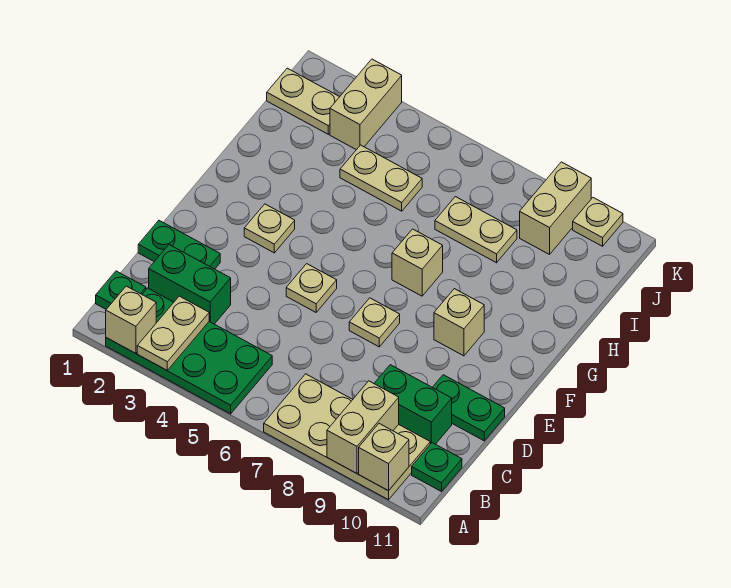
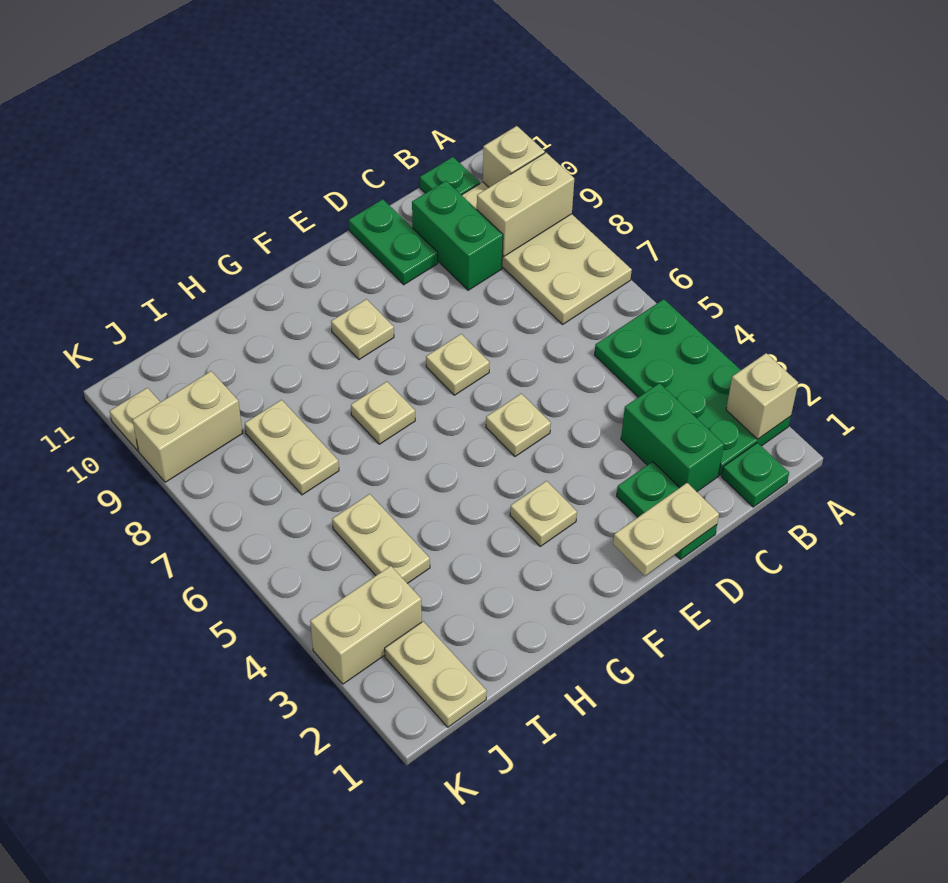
tan 1x2 plate [137,296,209,371] -> tan 1x2 plate moved to [613,483,719,576]
tan 1x1 brick [434,289,484,356] -> tan 1x1 plate [331,299,394,359]
tan 1x1 brick [392,229,443,296] -> tan 1x1 plate [351,382,415,444]

